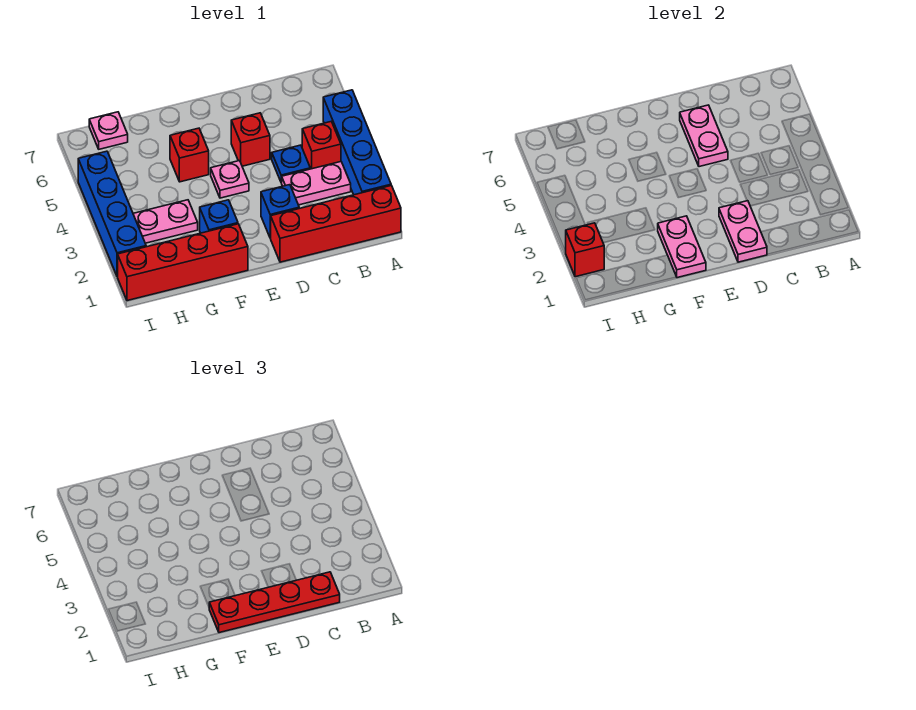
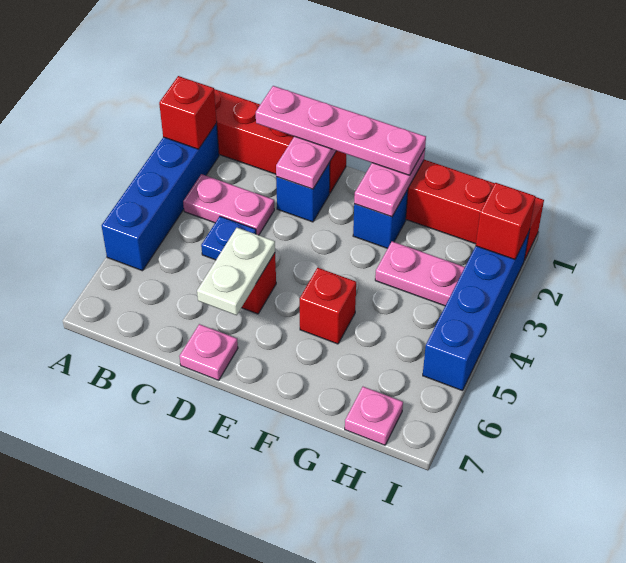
red 1x1 brick [302,122,341,169] -> red 1x1 brick moved to [159,76,217,149]
red 1x4 plate [209,572,340,633] -> pink 1x4 plate [256,86,426,175]
pink 1x2 plate [680,105,728,167] -> white 1x2 plate [197,228,275,315]
pink 1x1 plate [211,161,249,198] -> pink 1x1 plate moved to [179,324,238,380]

